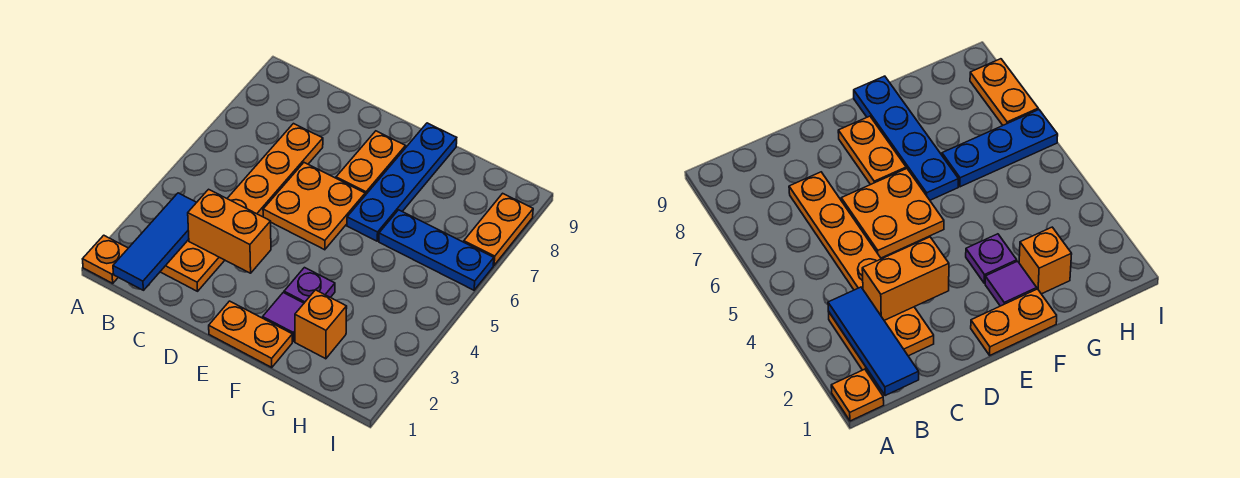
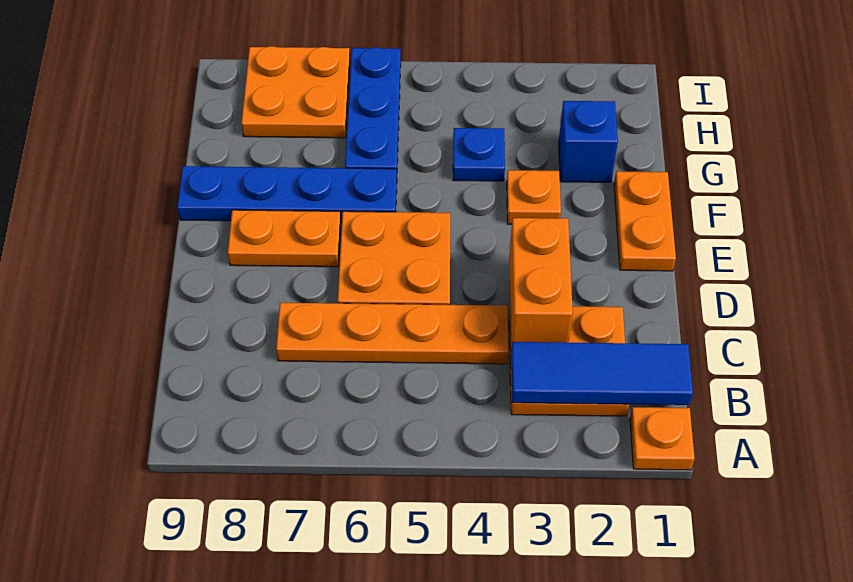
purple 1x1 tile [263,293,304,341] -> none
purple 1x1 plate [284,268,335,303] -> orange 1x1 plate [507,170,561,224]
orange 1x1 brick [295,290,347,359] -> blue 1x1 brick [559,101,618,182]
none -> blue 1x1 plate [453,128,505,181]
orange 1x2 plate [464,193,533,265] -> orange 2x2 plate [241,46,350,138]

